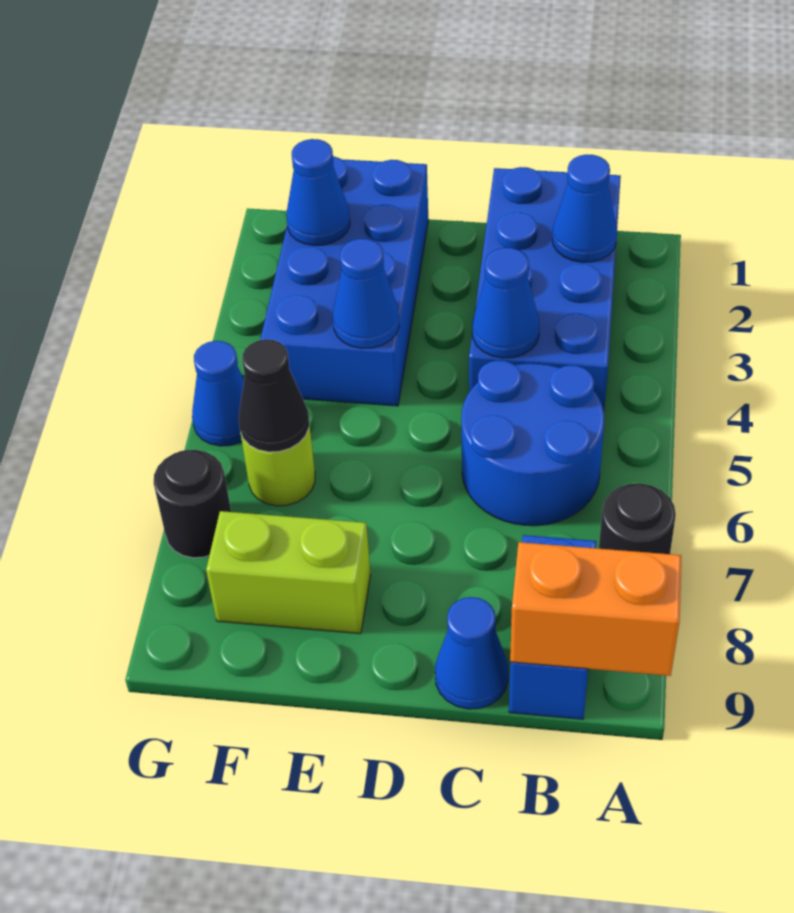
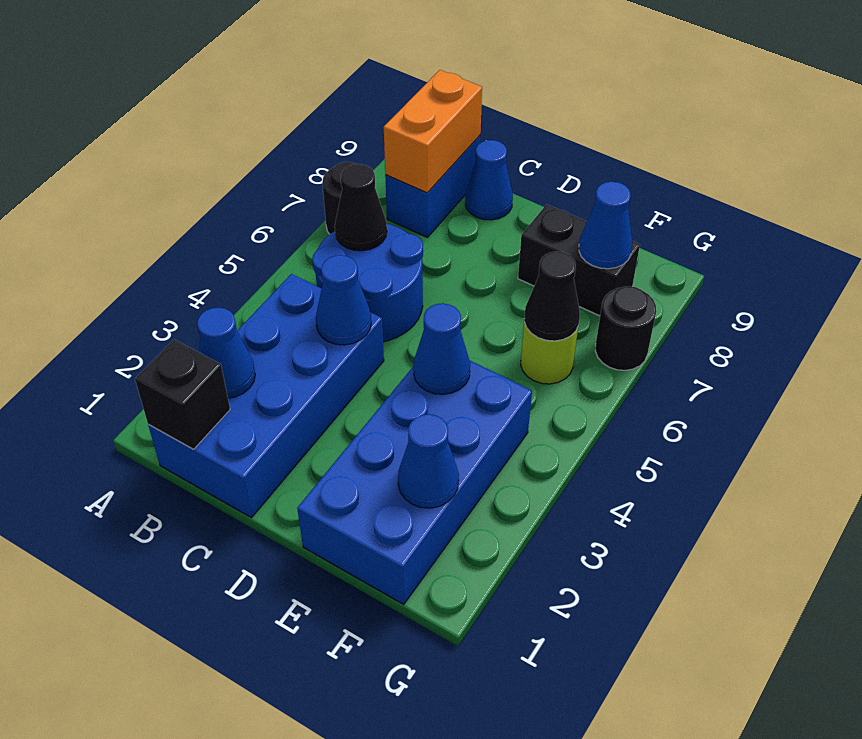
orange 1x2 brick [510,542,681,676] -> orange 1x2 brick turned to [384,70,482,193]
none -> black 1x1 brick [135,340,230,449]
none -> black 1x1 cone [335,164,387,251]
lime 1x2 brick [206,511,371,634] -> black 1x2 brick [518,204,640,316]
blue 1x1 cone [192,341,244,446] -> blue 1x1 cone moved to [579,182,632,269]

